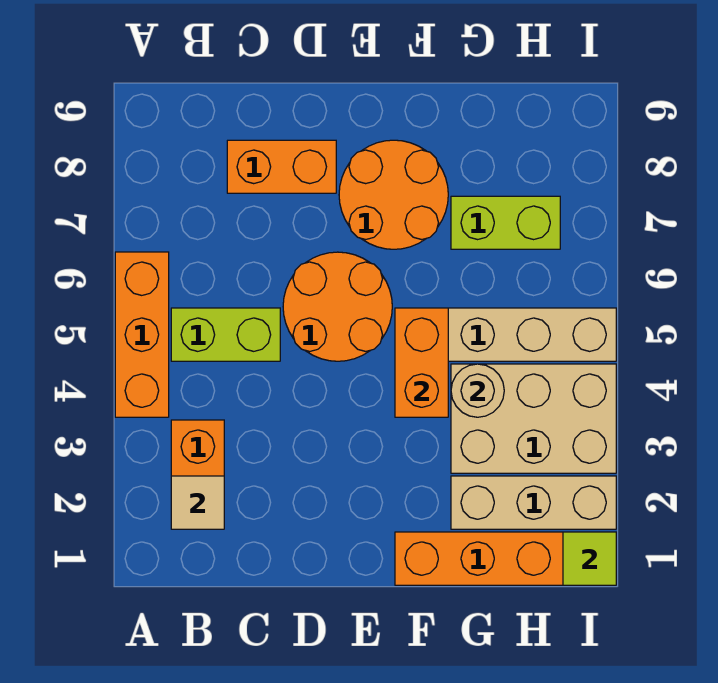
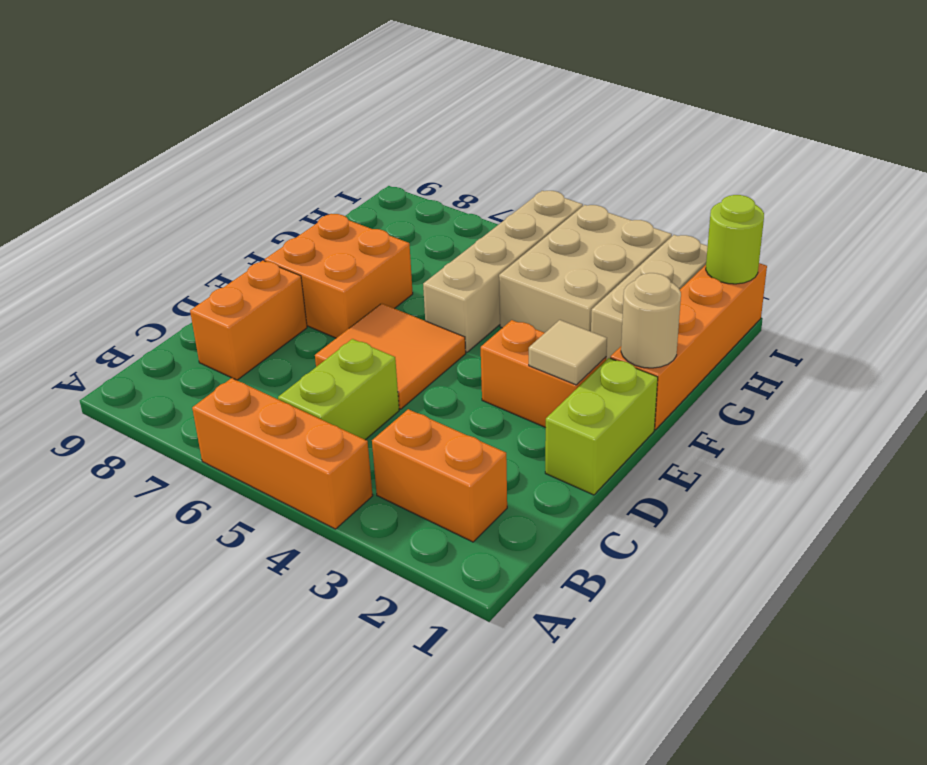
tan 1x1 tile [171,476,224,529] -> tan 1x1 tile moved to [529,320,607,385]
orange 2x2 round brick [283,252,392,361] -> orange 2x2 tile [315,303,466,409]
orange 2x2 round brick [339,140,448,249] -> orange 2x2 brick [265,214,413,338]
orange 1x2 brick [395,308,448,417] -> orange 1x2 brick moved to [481,320,606,428]
tan 1x1 round brick [451,364,504,417] -> tan 1x1 round brick moved to [621,273,681,368]
lime 1x2 brick [451,196,560,249] -> lime 1x2 brick moved to [545,358,658,495]
lime 1x1 tile [563,532,616,585] -> lime 1x1 round brick [706,195,764,284]

